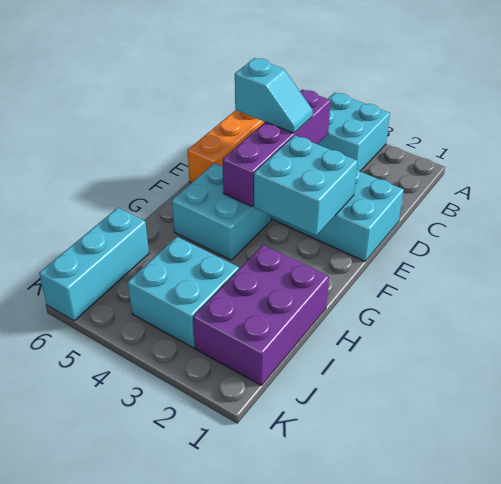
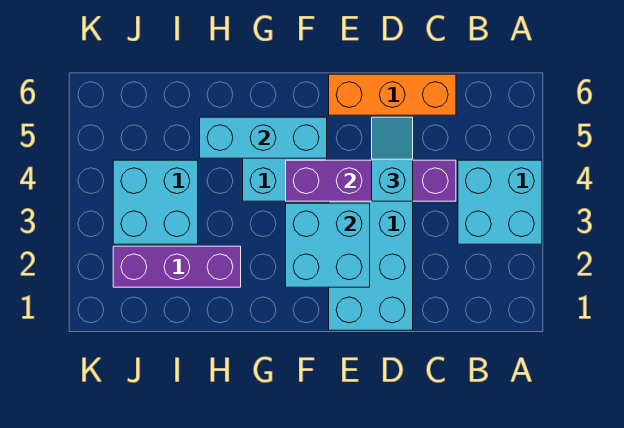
cyan 1x2 slope [235,58,313,133] -> cyan 1x2 slope turned to [372,117,413,201]
purple 2x3 brick [193,245,329,386] -> purple 1x3 brick [113,246,241,287]
cyan 1x3 brick [39,208,149,321] -> cyan 1x3 brick moved to [200,117,327,158]

